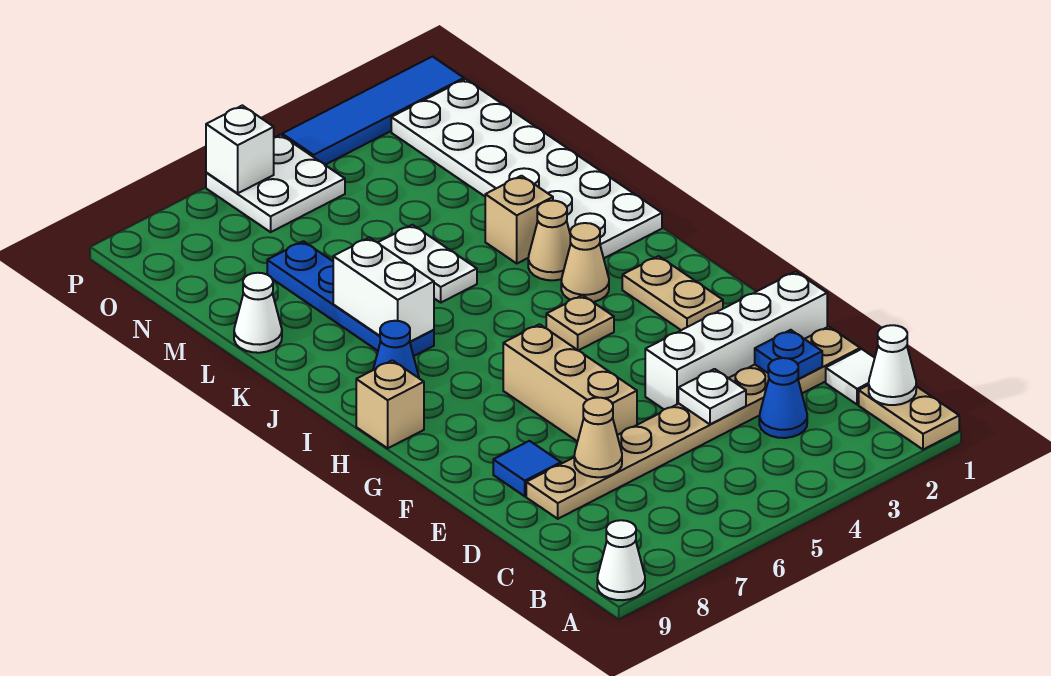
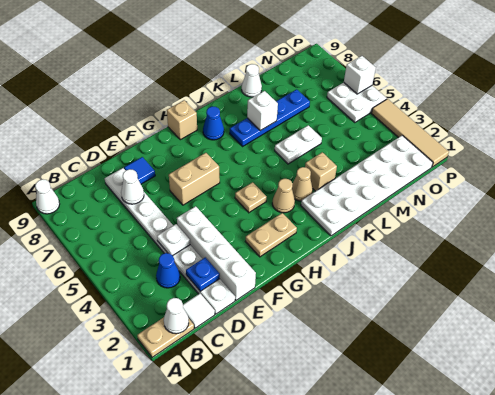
tan 1x8 plate [526,327,860,519] -> white 1x8 plate [105,168,235,314]
tan 1x1 cone [574,397,622,477] -> white 1x1 cone [121,169,144,204]
tan 1x3 brick [503,324,637,441] -> tan 1x2 brick [169,153,220,205]
white 1x2 brick [333,237,434,342] -> white 1x1 brick [247,91,278,131]
blue 1x4 tile [282,57,464,165] -> tan 1x4 tile [371,99,449,167]

